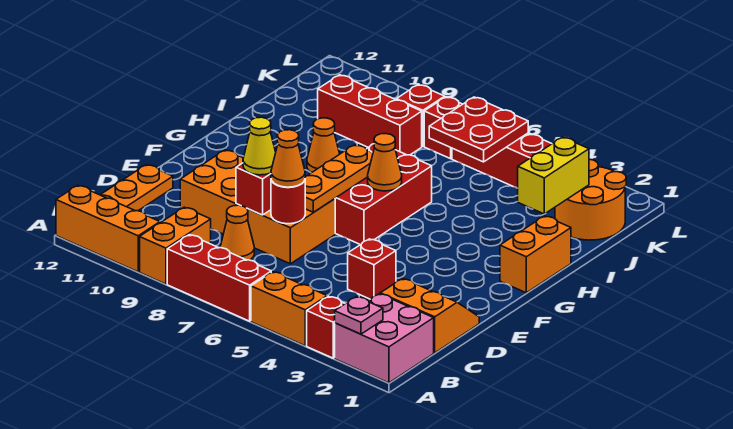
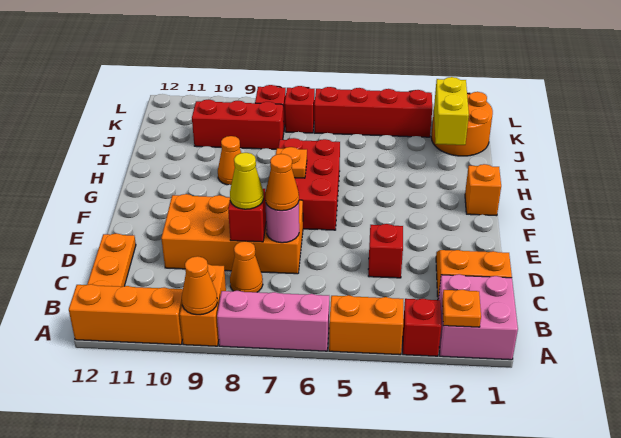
pink 1x1 plate [335,297,383,334] -> orange 1x1 plate [442,289,481,327]
red 1x3 brick [167,235,271,321] -> pink 1x3 brick [217,291,329,351]
red 1x1 round brick [271,180,305,224] -> pink 1x1 round brick [265,201,299,243]
orange 1x3 plate [305,145,373,212] -> orange 1x1 plate [276,147,307,178]
orange 1x2 brick [500,216,571,293] -> orange 1x1 brick [465,164,501,216]
orange 1x1 cone [368,134,402,191] -> orange 1x1 cone moved to [182,256,217,315]
red 2x2 plate [429,97,528,162] -> none

